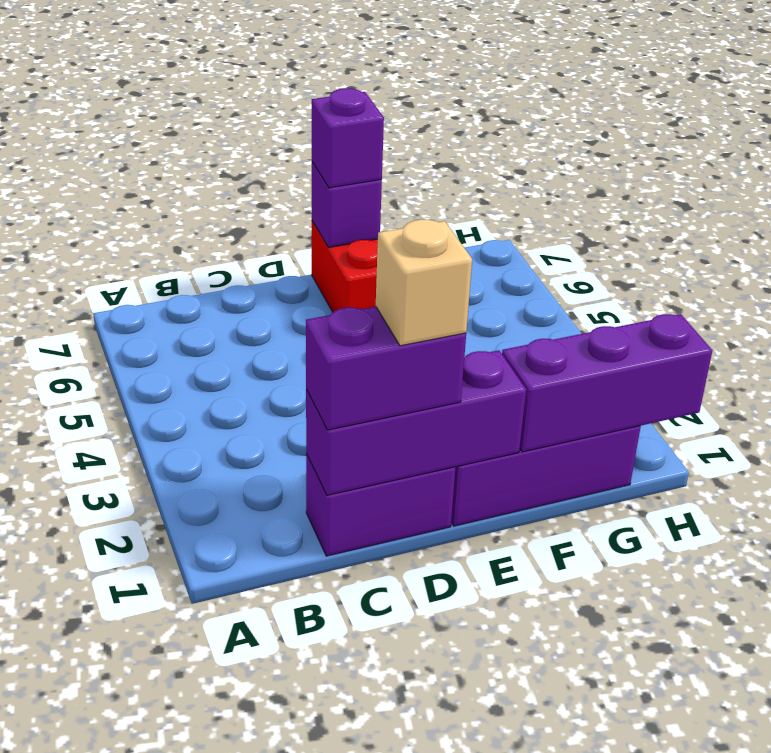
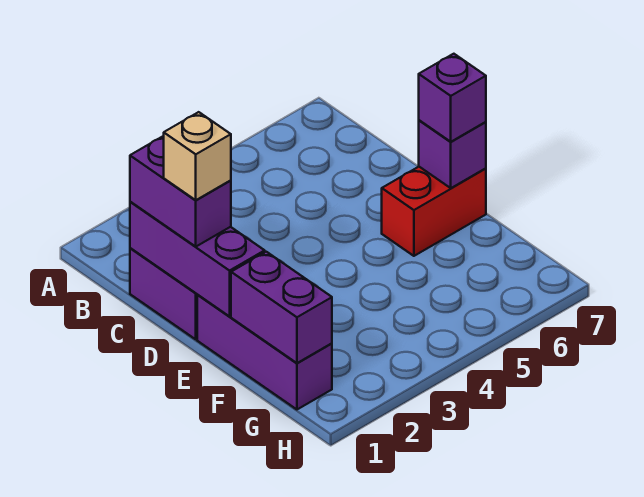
purple 1x3 brick [502,314,712,452] -> purple 1x2 brick [231,252,332,363]

